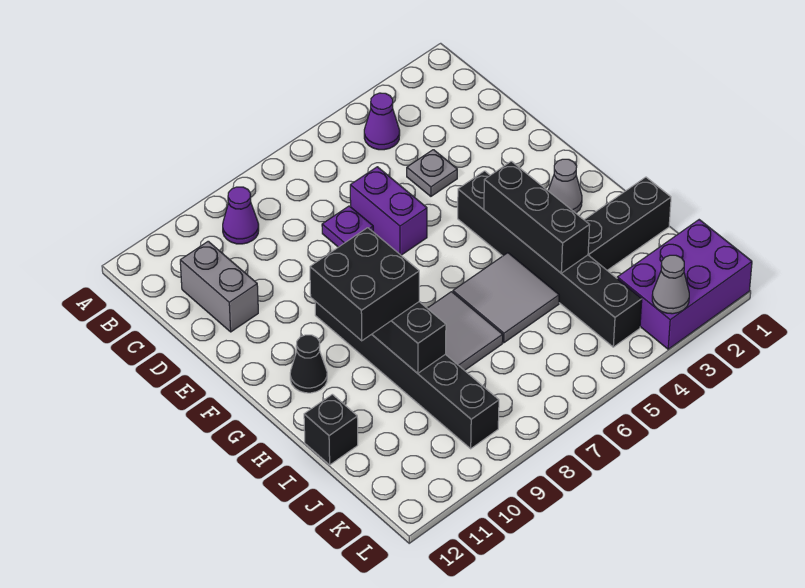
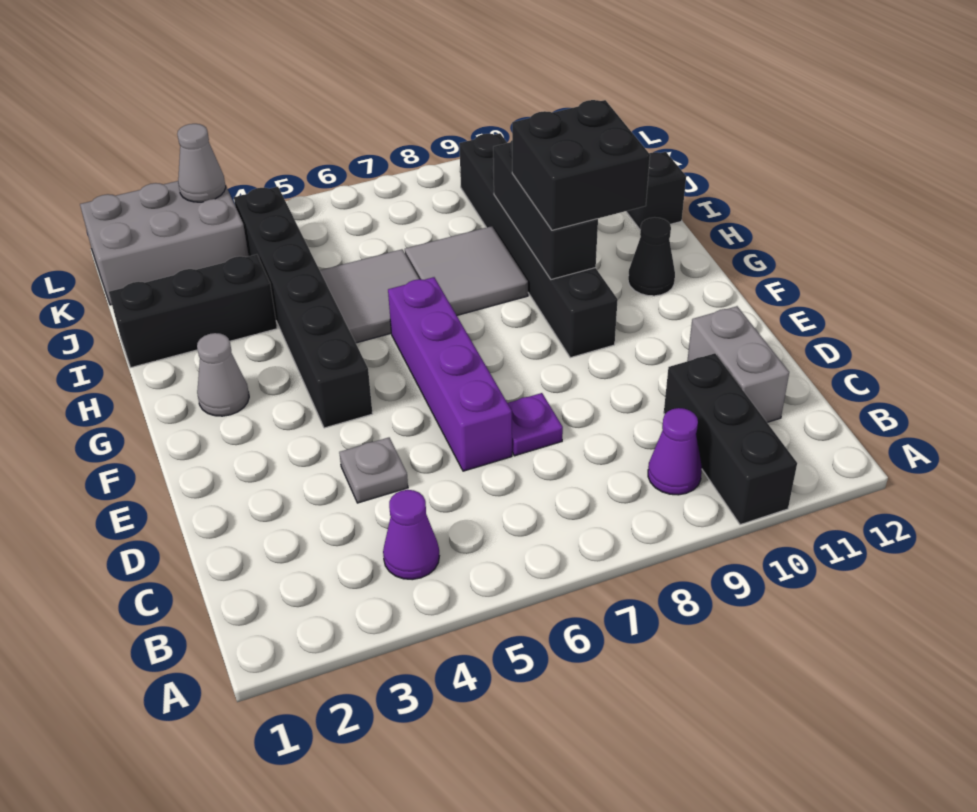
purple 1x2 brick [350,167,427,255] -> purple 1x4 brick [388,277,512,471]
black 1x3 brick [484,161,589,273] -> black 1x3 brick moved to [664,353,797,525]
purple 2x3 brick [617,220,752,349] -> grey 2x3 brick [80,181,249,305]

